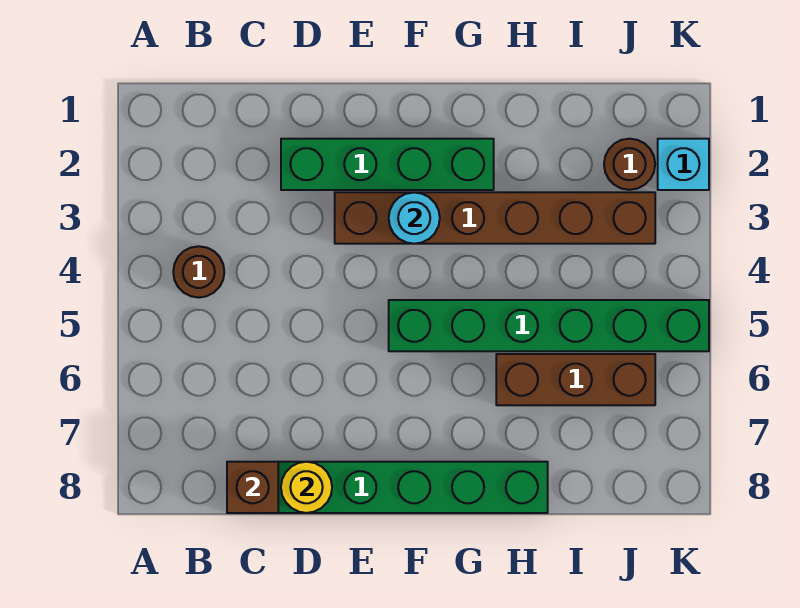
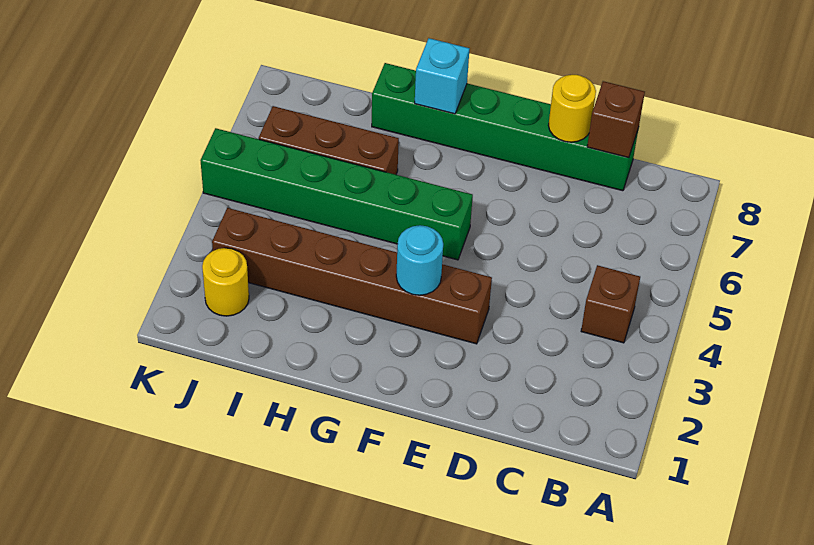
brown 1x1 round brick [173,246,224,298] -> brown 1x1 brick [581,265,640,343]
green 1x4 brick [281,139,494,190] -> none
brown 1x1 round brick [604,139,655,190] -> yellow 1x1 round brick [202,248,249,316]
cyan 1x1 brick [658,139,709,190] -> cyan 1x1 brick moved to [415,38,469,114]

